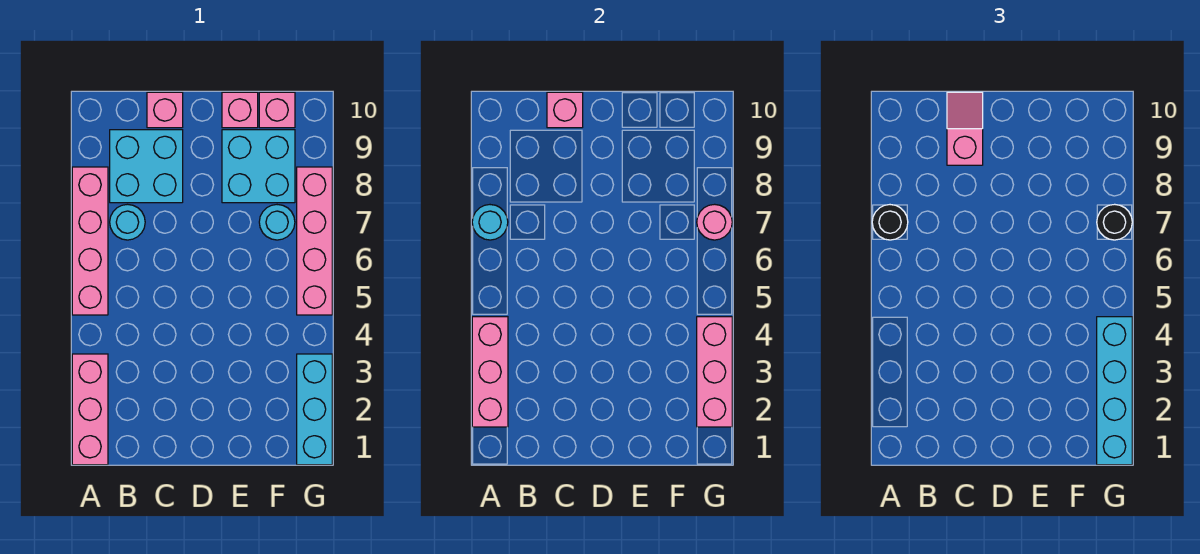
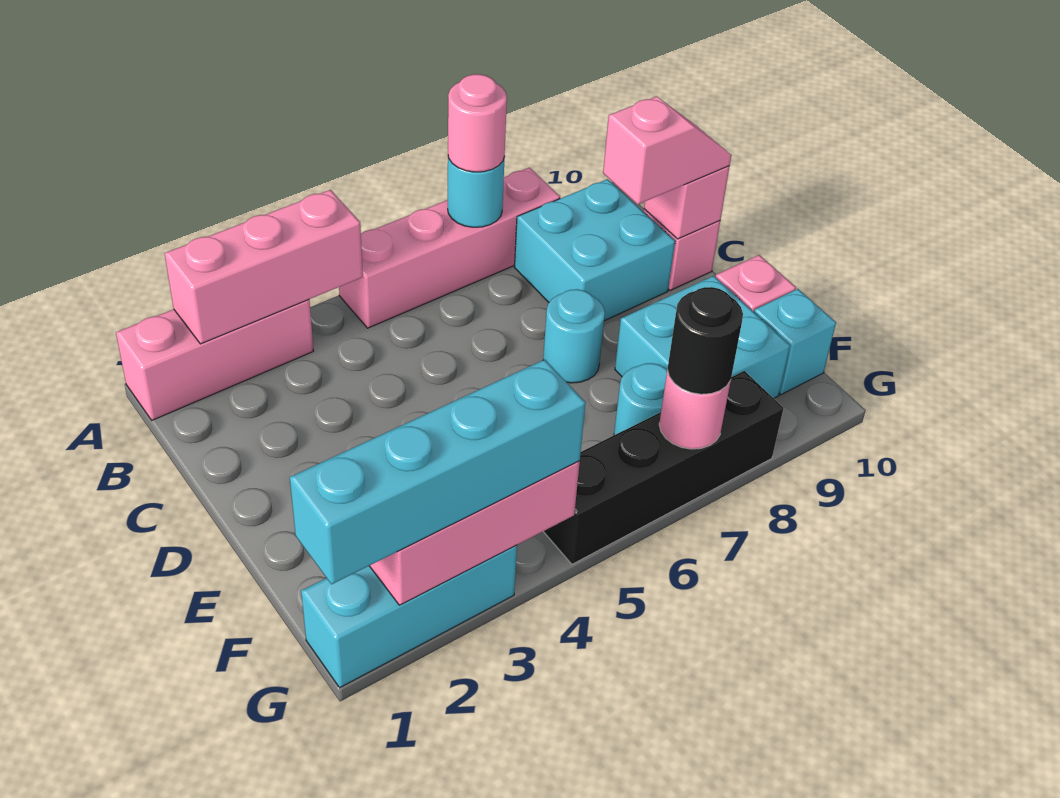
black 1x1 round brick [872,205,908,240] -> pink 1x1 round brick [448,74,507,172]
cyan 1x1 round brick [110,204,145,240] -> cyan 1x1 round brick moved to [543,289,605,383]
pink 1x1 brick [259,92,295,128] -> cyan 1x1 brick [754,289,836,395]
pink 1x4 brick [297,167,332,315] -> black 1x4 brick [543,371,784,564]

